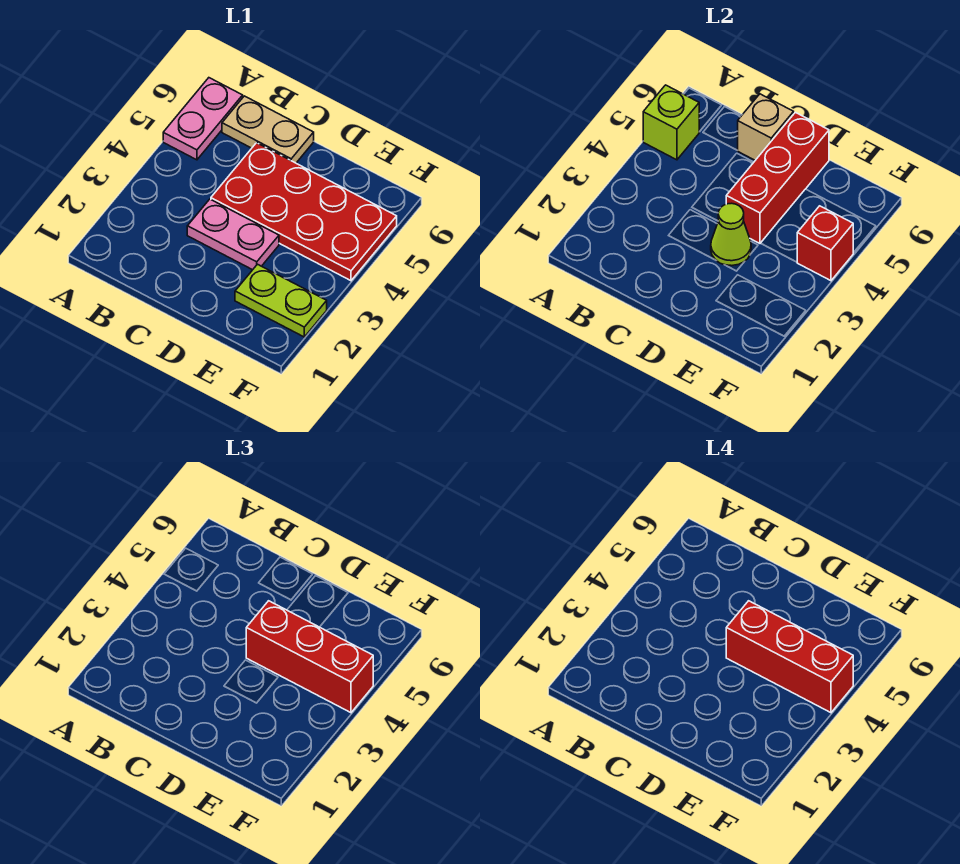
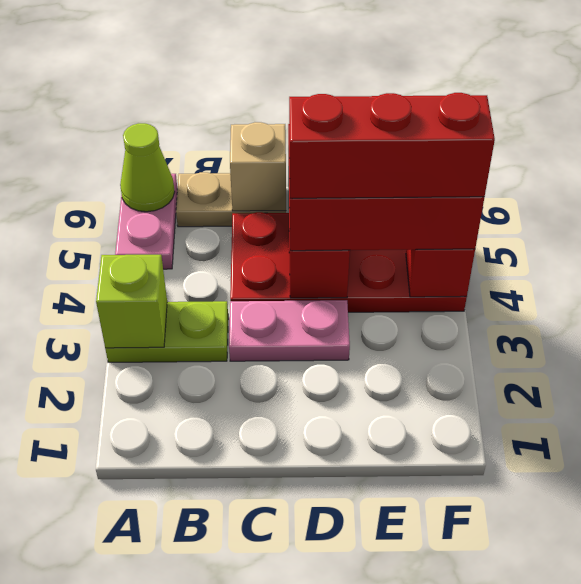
lime 1x1 brick [643,85,699,160] -> lime 1x1 brick moved to [96,255,167,348]
lime 1x1 cone [711,203,751,266] -> lime 1x1 cone moved to [120,123,175,212]
lime 1x2 plate [235,264,327,337] -> lime 1x2 plate moved to [105,301,228,362]

